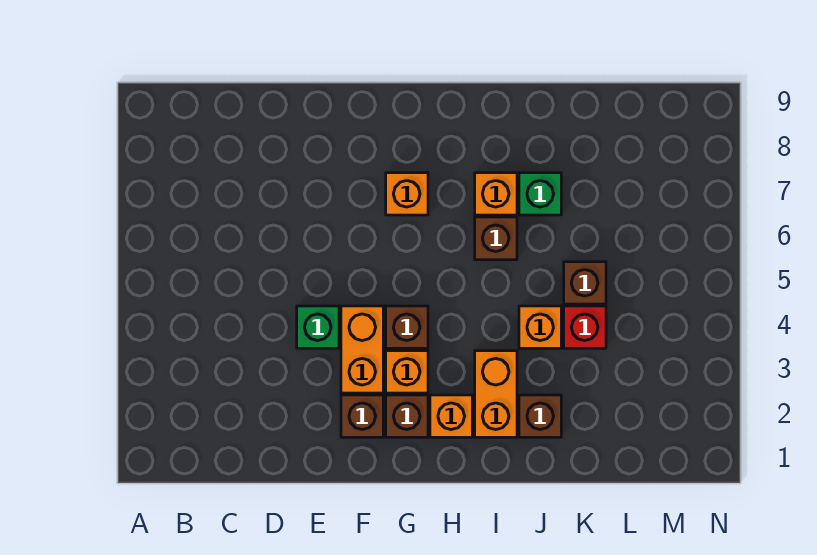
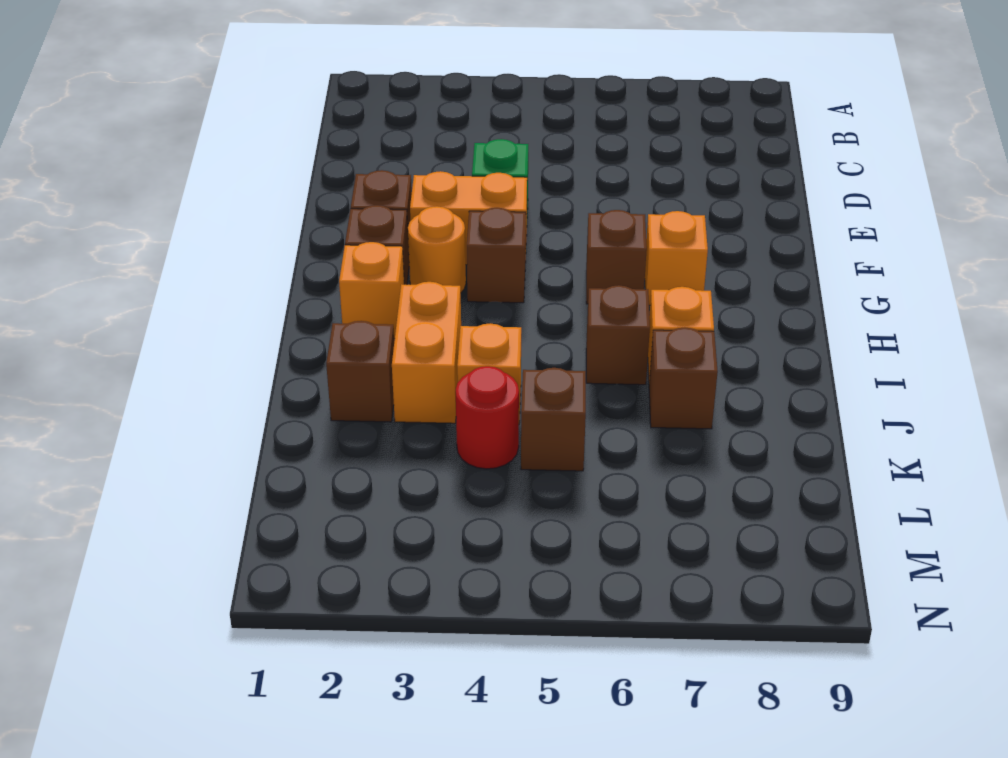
orange 1x1 brick [386,351,428,393] -> orange 1x1 round brick [408,206,466,292]
none -> brown 1x1 brick [586,210,647,304]
orange 1x2 brick [475,351,517,437] -> orange 1x2 brick turned to [392,282,461,423]
green 1x1 brick [519,173,561,215] -> brown 1x1 brick [649,328,718,429]
red 1x1 brick [564,306,606,348] -> red 1x1 round brick [456,366,519,469]

